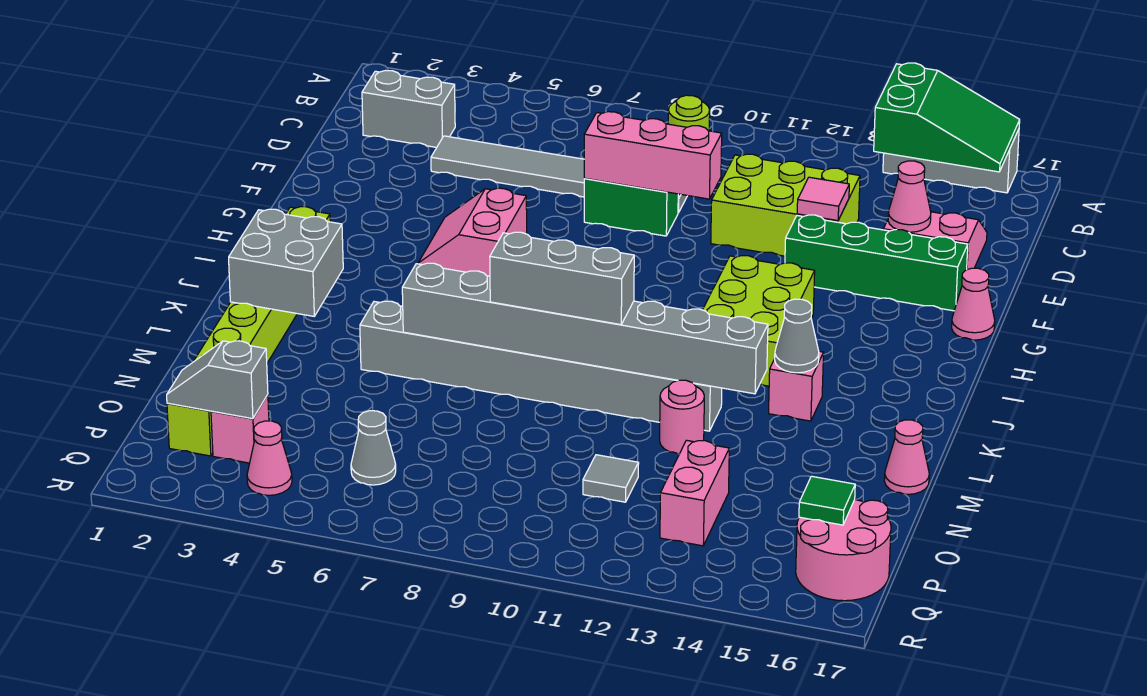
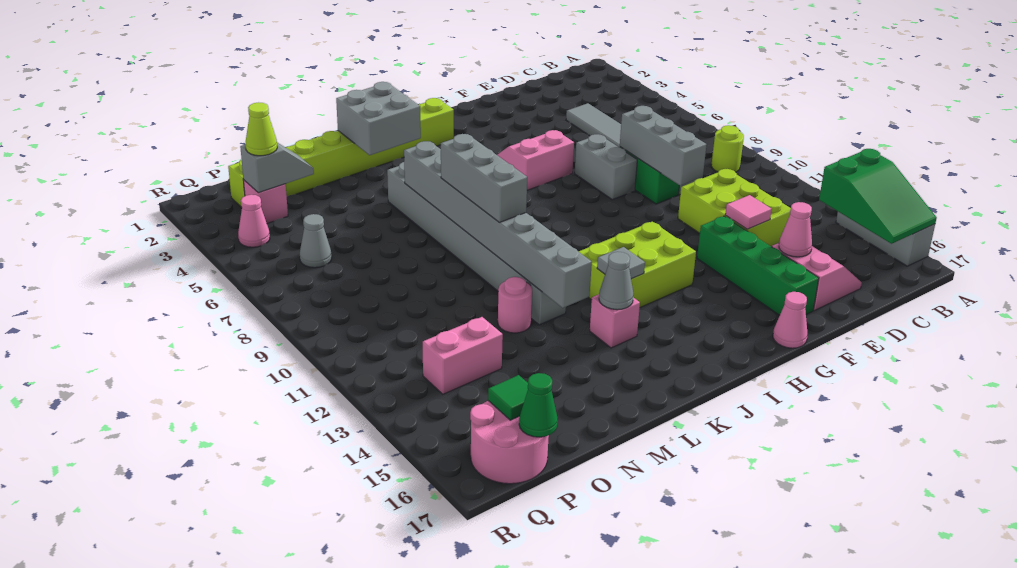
grey 1x2 brick [362,71,455,147] -> grey 1x2 brick moved to [575,134,637,200]
pink 1x3 brick [584,112,722,199] -> grey 1x3 brick [620,106,707,186]
pink 1x1 cone [884,420,929,494] -> none
grey 1x1 tile [583,455,639,502] -> grey 1x1 tile moved to [597,247,645,279]
grey 1x2 slope [167,341,268,419] -> grey 1x2 slope turned to [240,143,314,193]
none -> lime 1x1 cone [246,102,277,156]
none -> green 1x1 cone [519,373,558,437]

